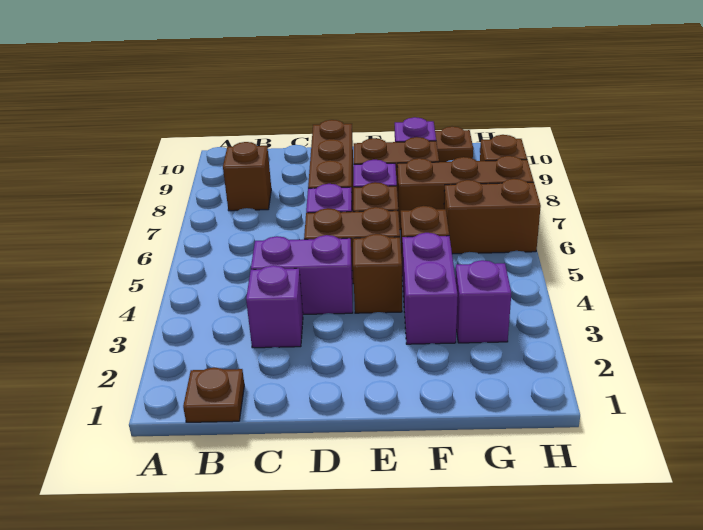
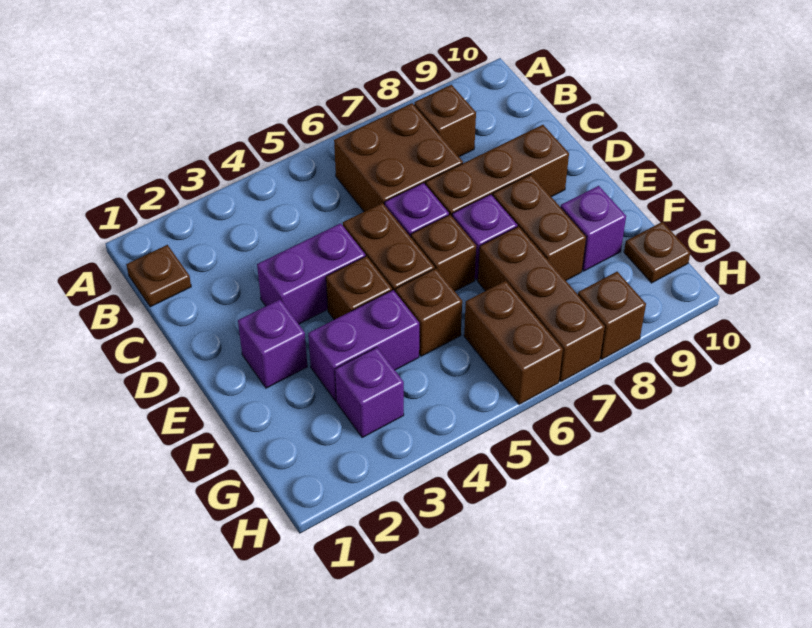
none -> brown 2x2 brick [334,103,463,212]
purple 1x1 brick [246,265,303,348] -> purple 1x1 brick moved to [238,299,307,388]
purple 1x2 brick [251,235,353,314] -> purple 1x2 brick turned to [257,223,366,324]

